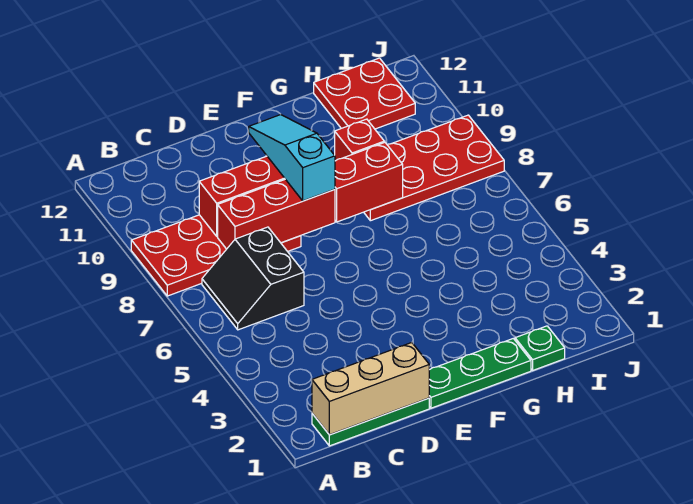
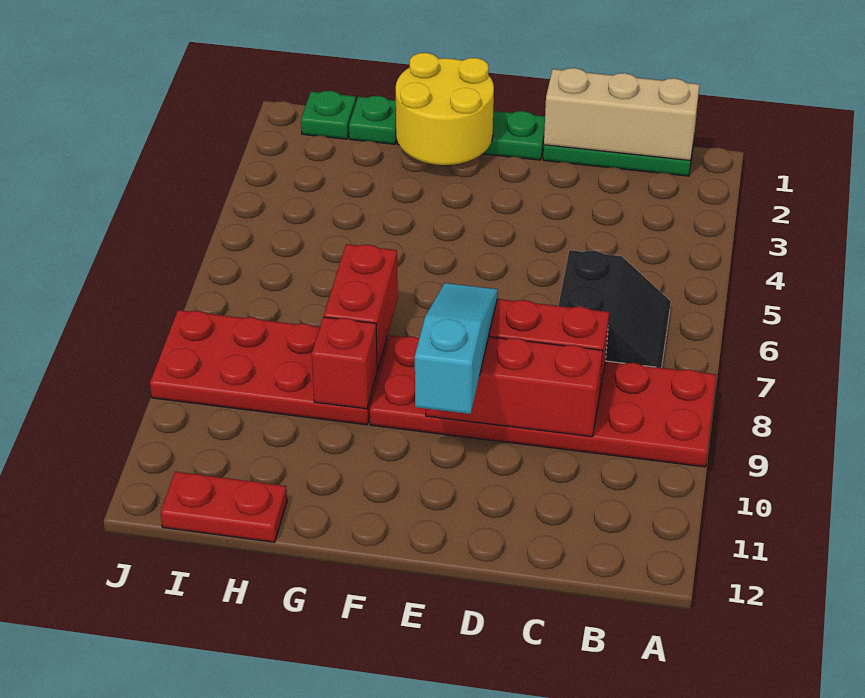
red 2x4 plate [131,215,301,296] -> red 2x6 plate [370,336,716,467]
cyan 1x3 slope [249,115,335,201] -> cyan 1x3 slope turned to [415,283,498,414]
none -> yellow 2x2 round brick [396,53,494,165]
red 1x2 brick [335,142,403,222] -> red 1x2 brick turned to [324,244,398,370]
red 2x2 plate [314,58,415,129] -> red 1x2 plate [160,472,287,542]
none -> green 1x1 plate [301,91,356,139]

